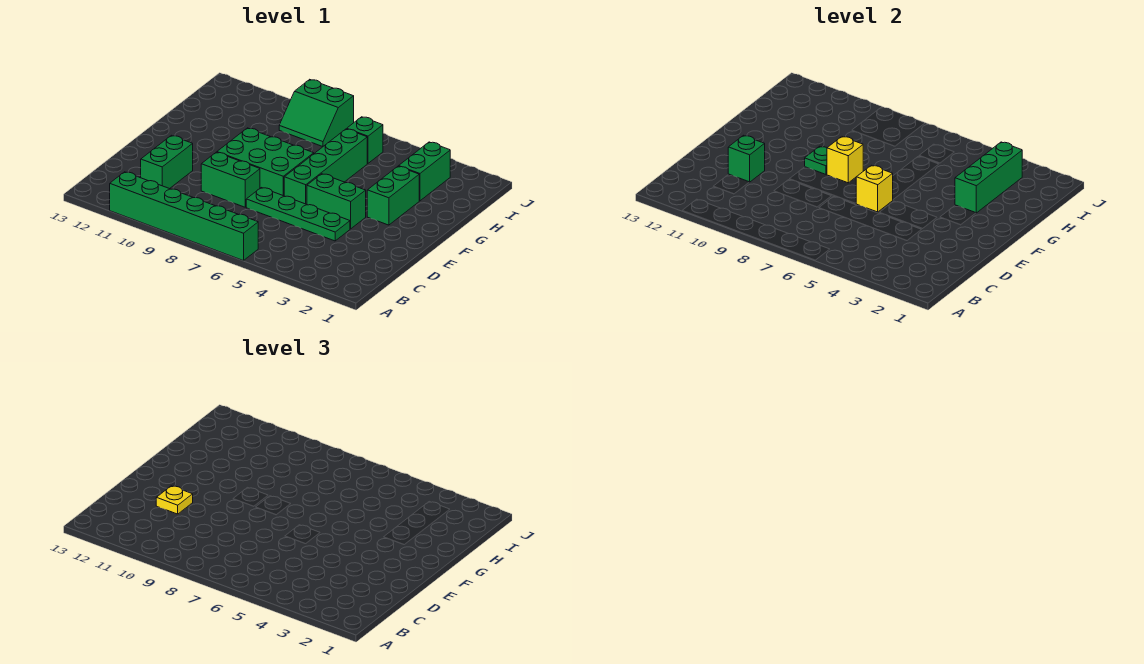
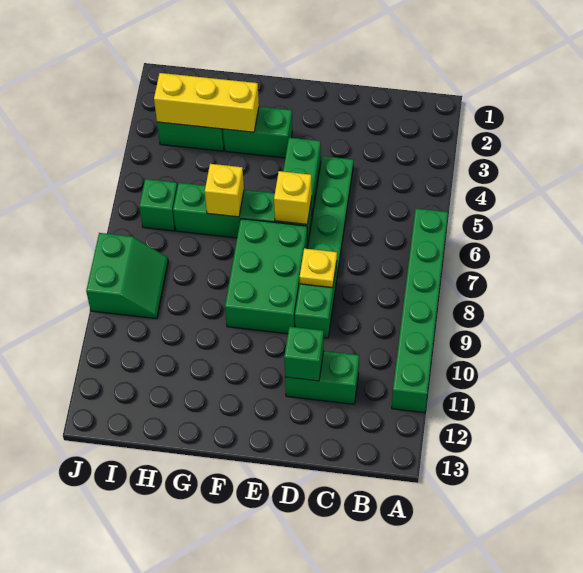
yellow 1x1 plate [156,486,193,514] -> yellow 1x1 plate moved to [300,248,337,288]
yellow 1x1 brick [827,137,863,183] -> yellow 1x1 brick moved to [205,164,244,217]
green 1x1 plate [805,146,827,174] -> none
green 1x3 brick [955,142,1022,213] -> yellow 1x3 brick [154,73,259,132]

